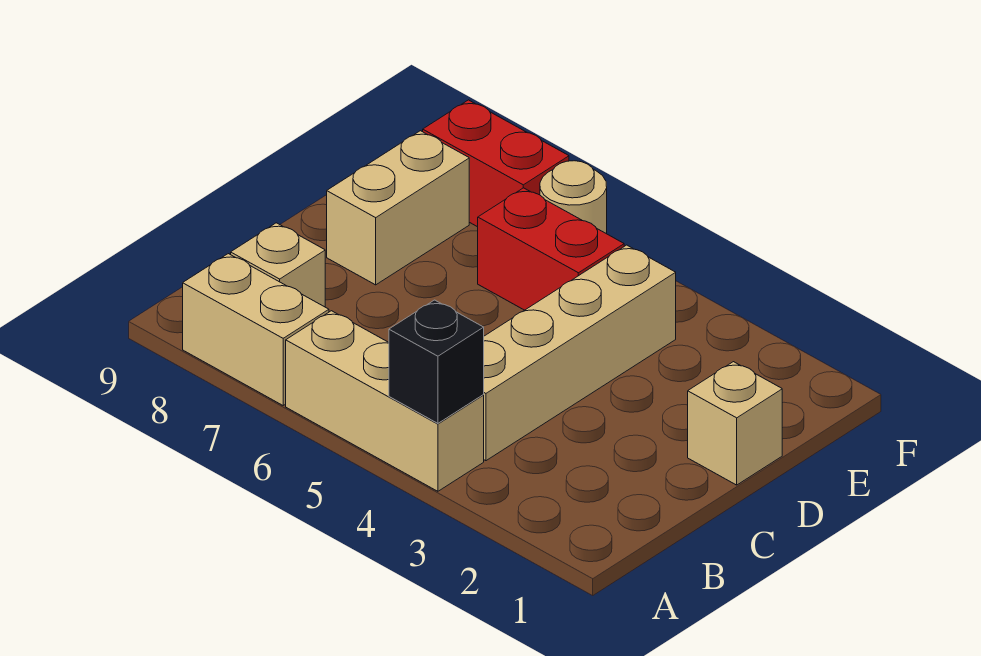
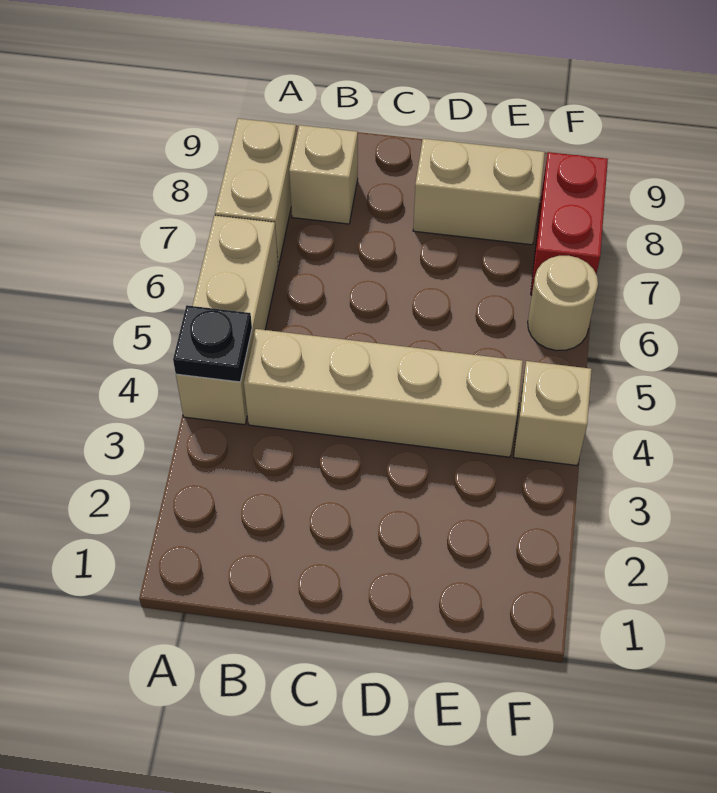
black 1x1 brick [389,300,484,423] -> black 1x1 plate [173,305,252,382]
tan 1x1 brick [688,362,782,485] -> tan 1x1 brick moved to [514,361,592,465]
red 1x2 brick [478,188,624,310] -> none

